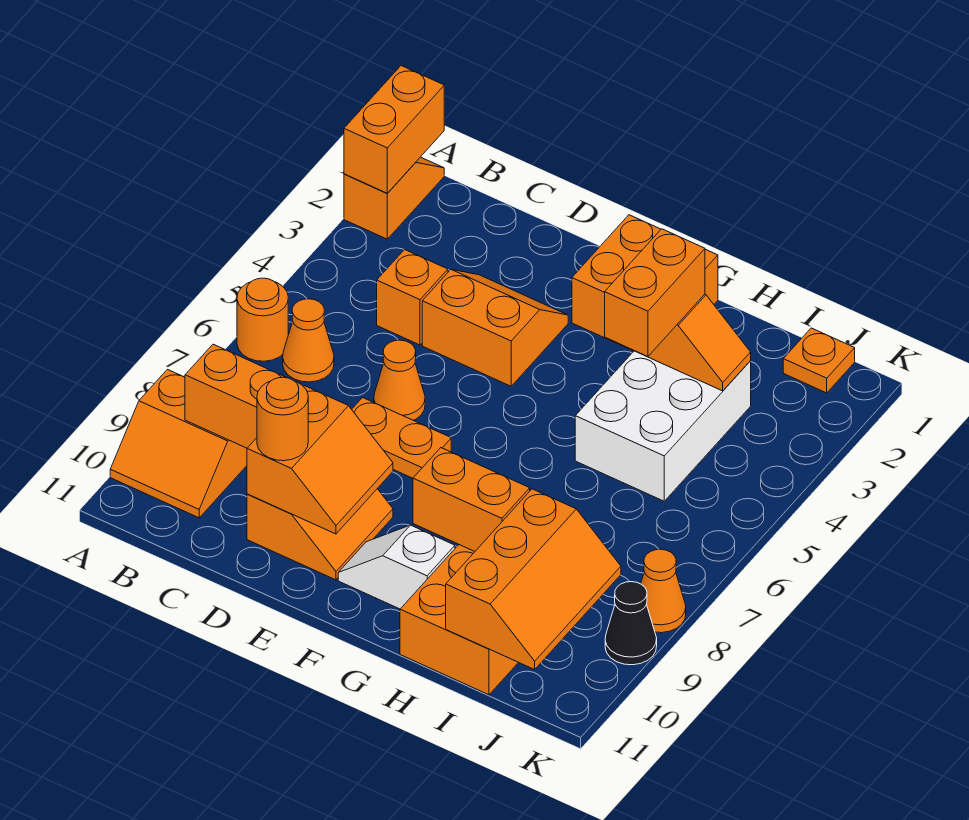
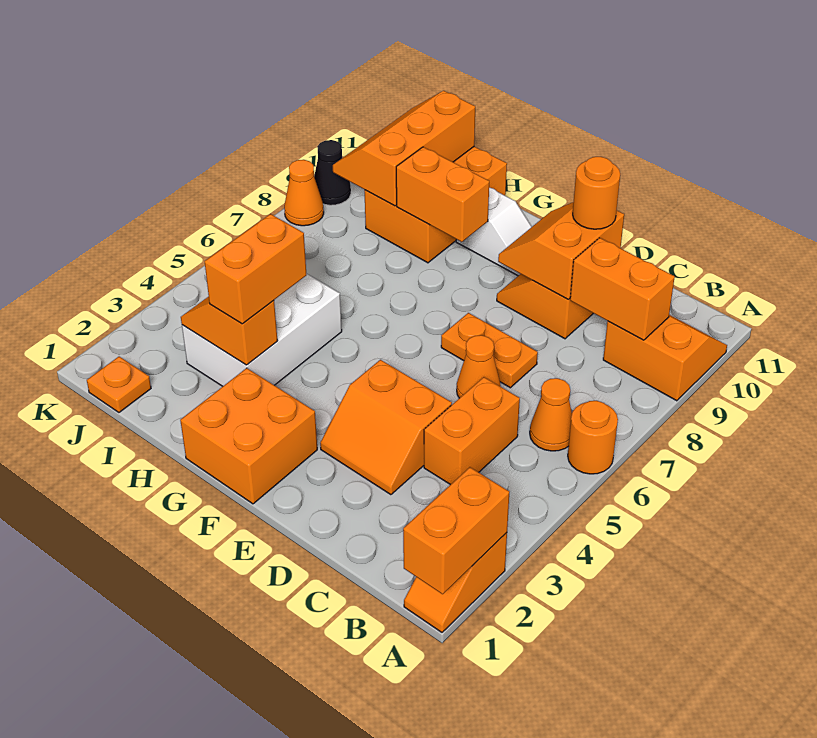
orange 1x1 brick [377,250,448,345] -> orange 1x2 brick [424,377,520,485]

